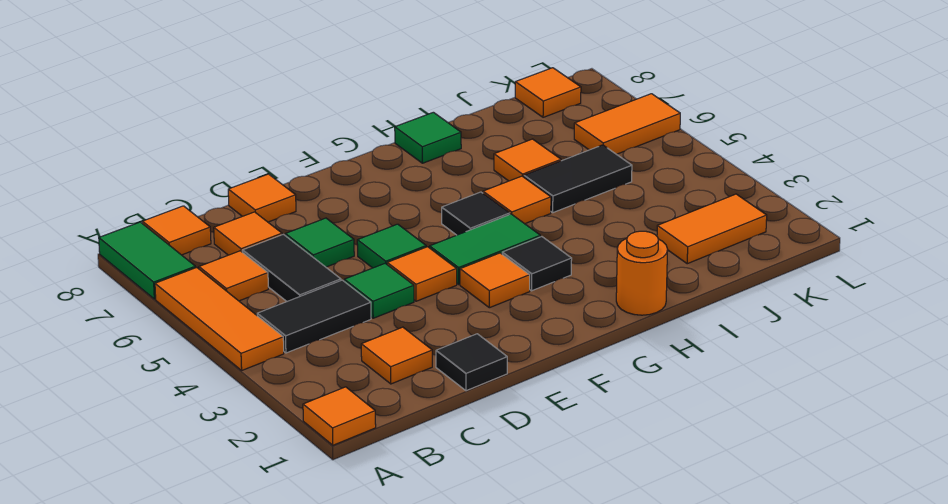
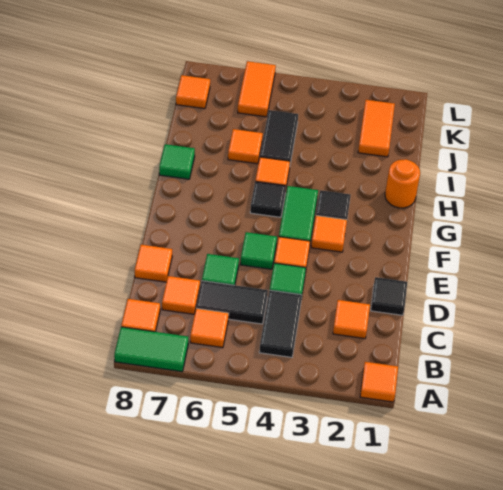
orange 1x3 tile [155,268,284,370] -> none

